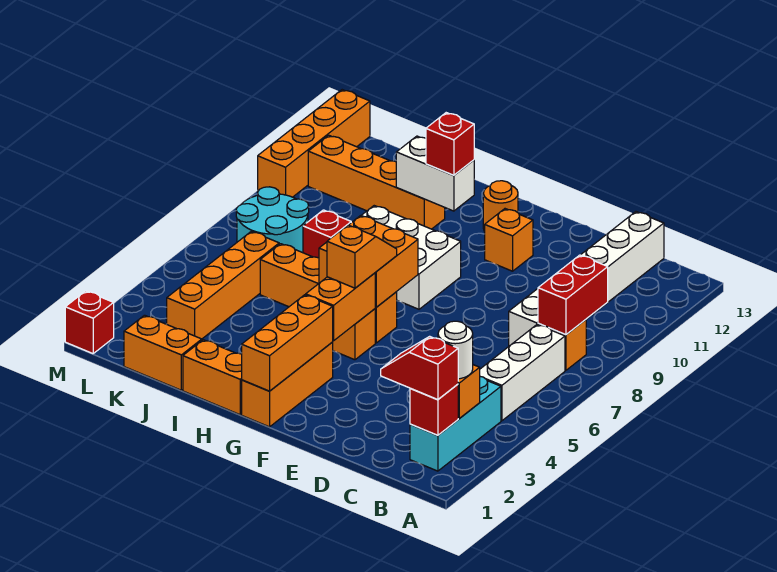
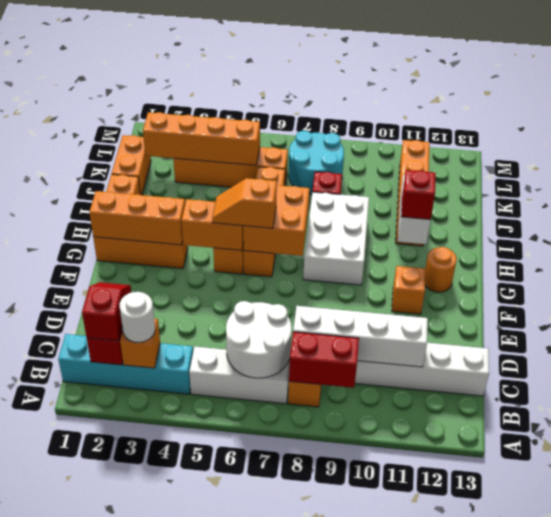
cyan 1x3 brick [410,377,501,471] -> cyan 1x4 brick [58,334,193,394]
none -> white 2x2 round brick [226,301,292,378]
none -> white 1x4 brick [293,306,428,367]
orange 1x2 slope [327,225,397,288] -> orange 1x2 slope turned to [212,178,277,228]
red 1x1 brick [65,291,114,354] -> none
orange 1x4 brick [258,90,370,197] -> orange 1x4 brick moved to [143,112,260,165]

